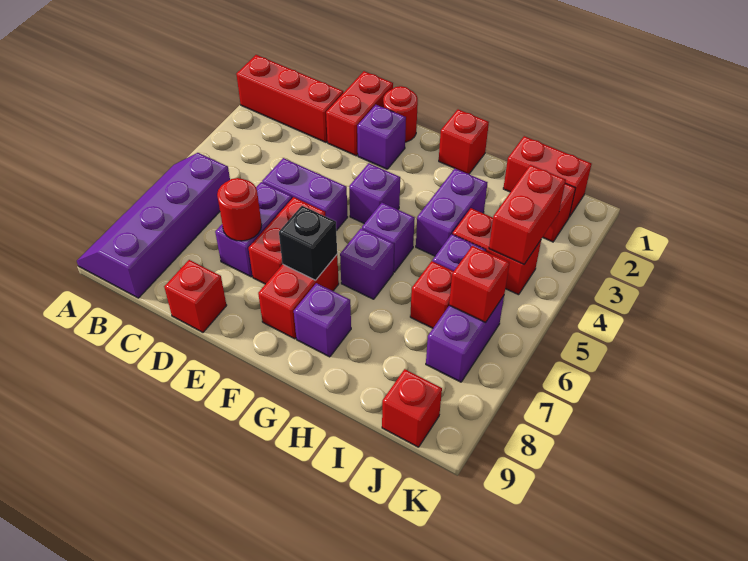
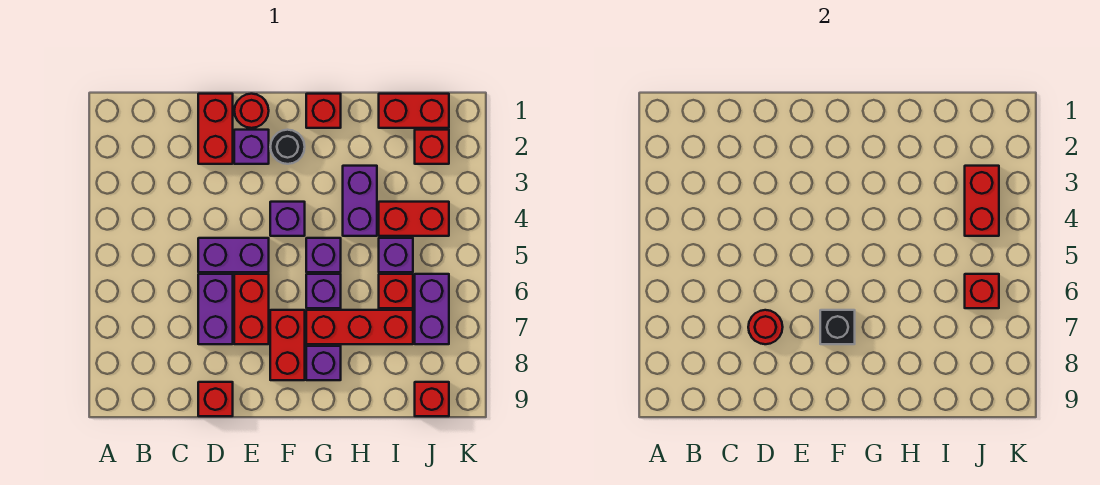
red 1x3 brick [236,55,343,142] -> red 1x3 brick moved to [306,310,413,344]
purple 2x4 slope [77,153,230,298] -> none
none -> black 1x1 round brick [270,130,305,164]

